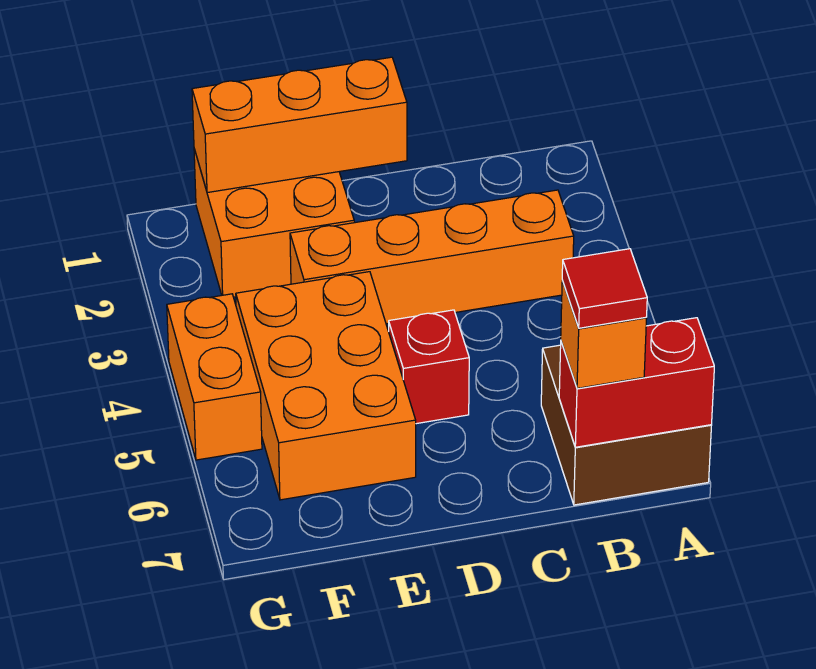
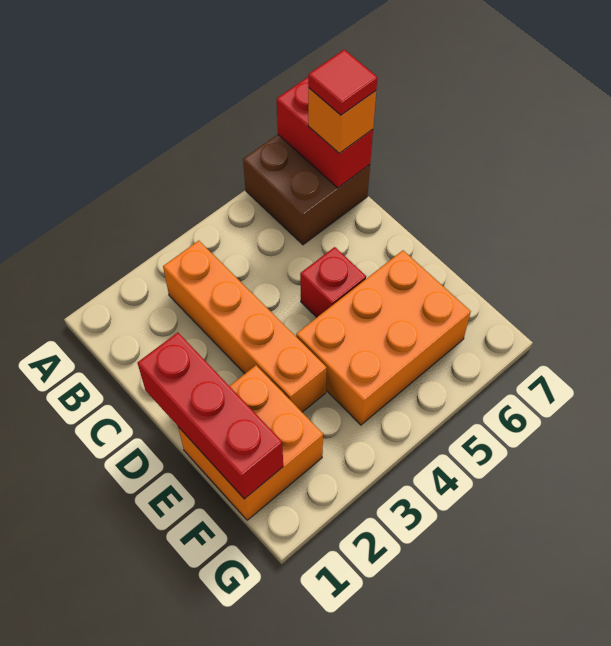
orange 1x3 brick [192,57,407,193] -> red 1x3 brick [137,332,283,499]
orange 1x2 brick [167,294,262,460] -> none

